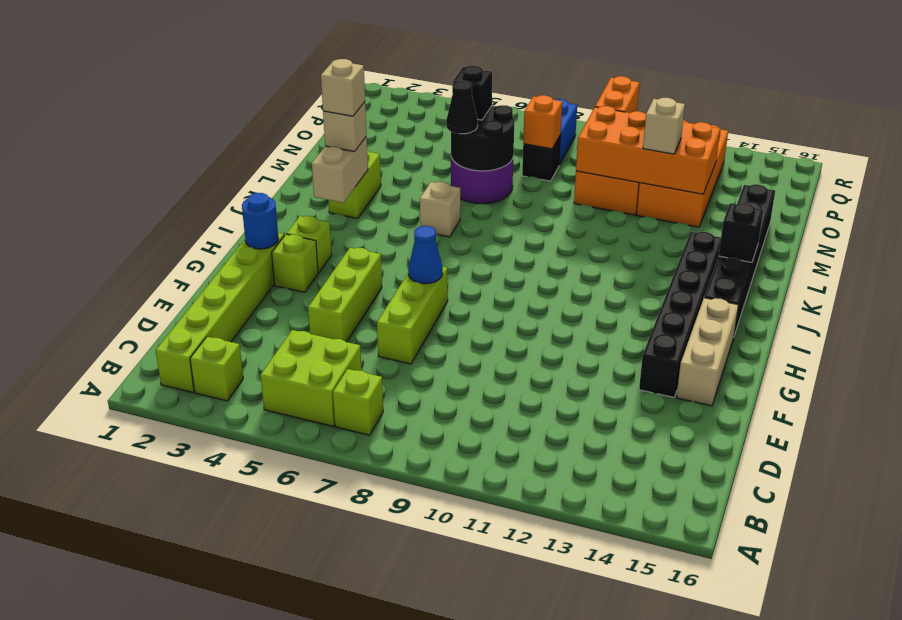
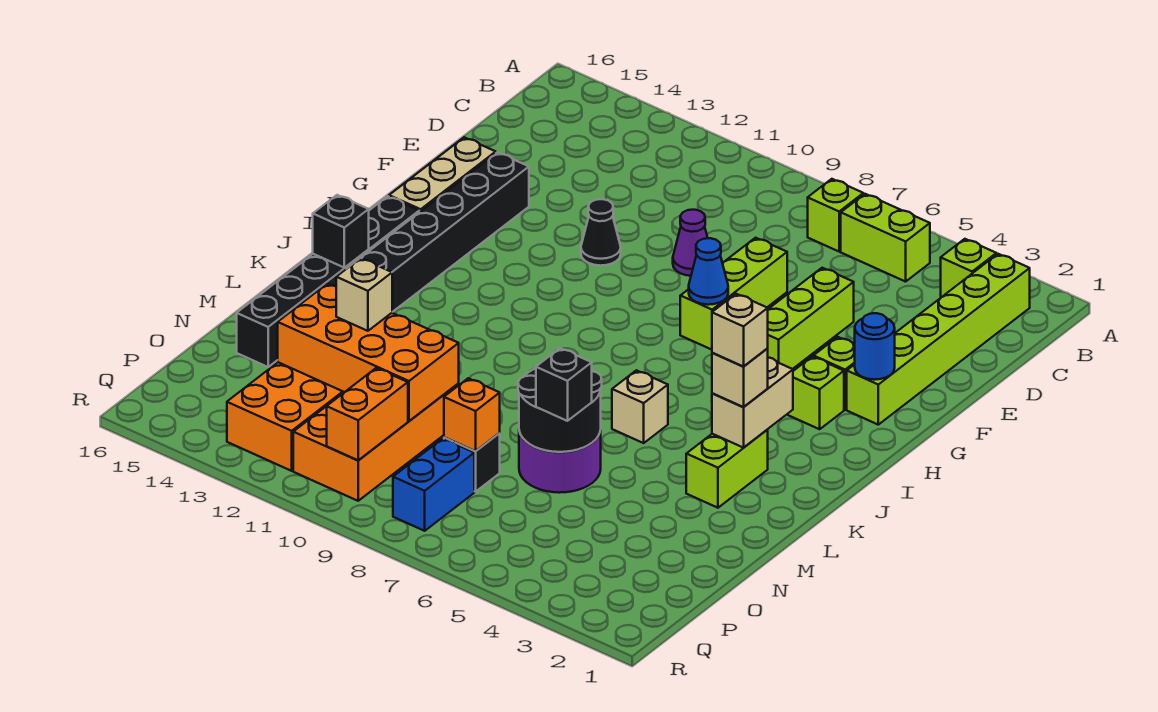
lime 2x2 brick [260,330,362,426] -> lime 1x2 brick [841,194,930,282]
none -> purple 1x1 cone [673,210,708,276]
black 1x1 cone [446,80,478,134] -> black 1x1 cone moved to [581,199,621,266]

